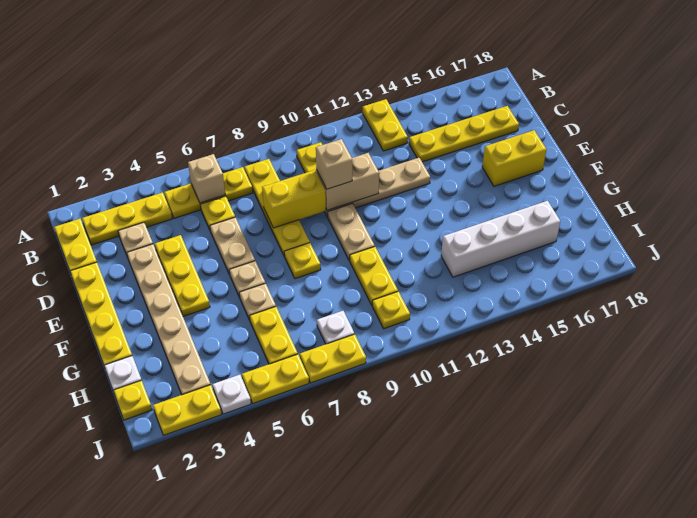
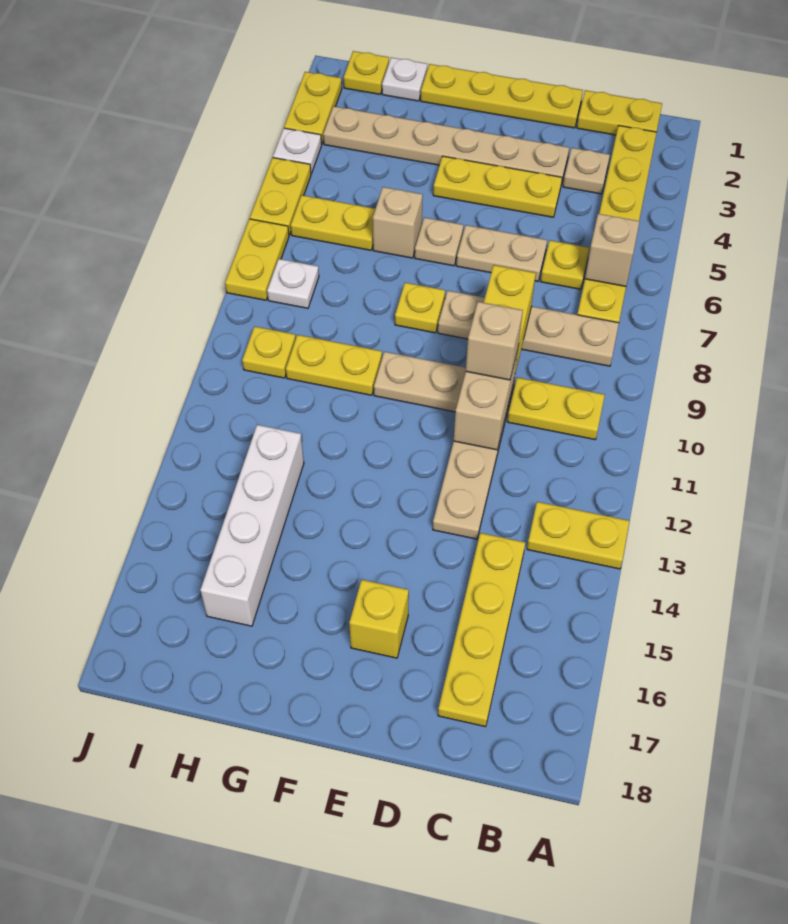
yellow 1x4 plate [244,159,310,256] -> tan 1x4 plate [438,291,619,366]
yellow 1x2 brick [482,130,546,186] -> yellow 1x1 brick [349,580,409,658]
tan 1x1 plate [239,283,276,320] -> tan 1x1 brick [373,187,423,258]

